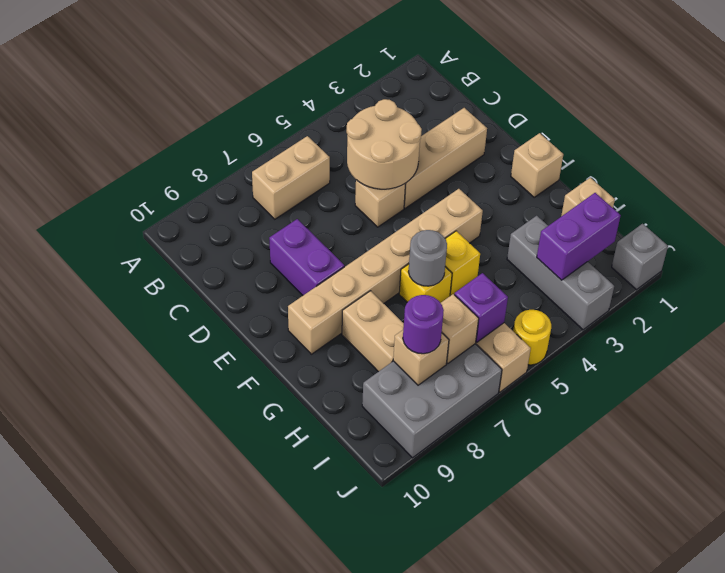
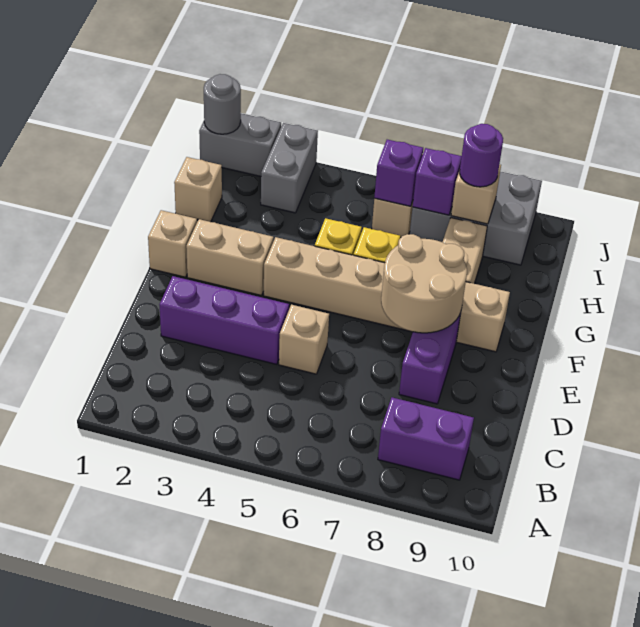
tan 1x2 brick [252,136,330,219] -> tan 1x2 brick moved to [186,219,274,296]
tan 2x2 round brick [346,99,422,189] -> tan 2x2 round brick moved to [381,234,467,333]
tan 1x3 brick [404,108,487,208] -> purple 1x3 brick [159,276,289,365]
grey 1x1 round brick [408,230,447,286] -> grey 1x1 round brick moved to [204,74,241,134]
grey 1x3 brick [507,216,614,330] -> grey 1x2 brick [261,123,318,213]
purple 1x2 brick [537,193,621,280] -> purple 1x2 brick moved to [378,397,474,480]
tan 1x1 brick [441,294,479,363] -> purple 1x1 brick [413,148,462,215]
grey 1x1 brick [612,224,668,290] -> grey 1x2 brick [199,113,281,176]
yellow 1x1 round brick [513,310,551,365] -> none

